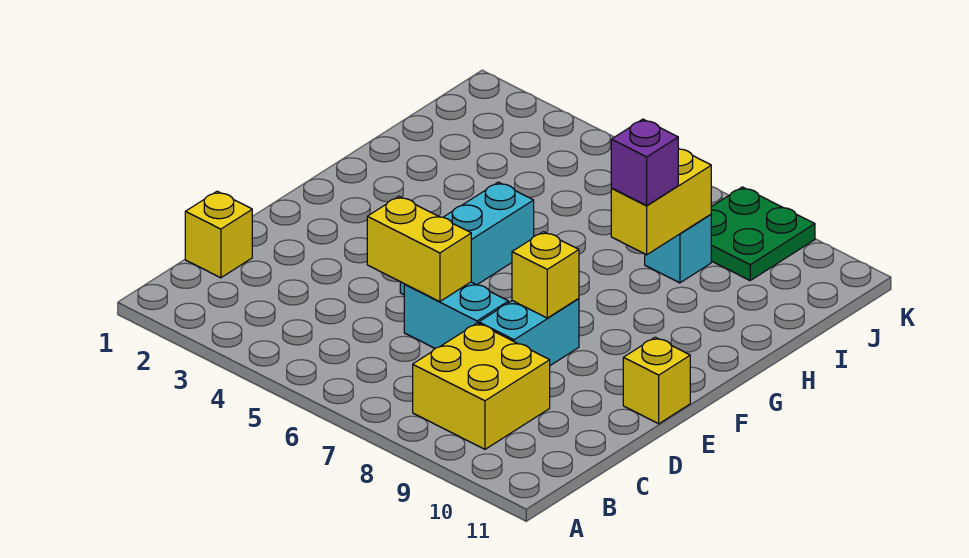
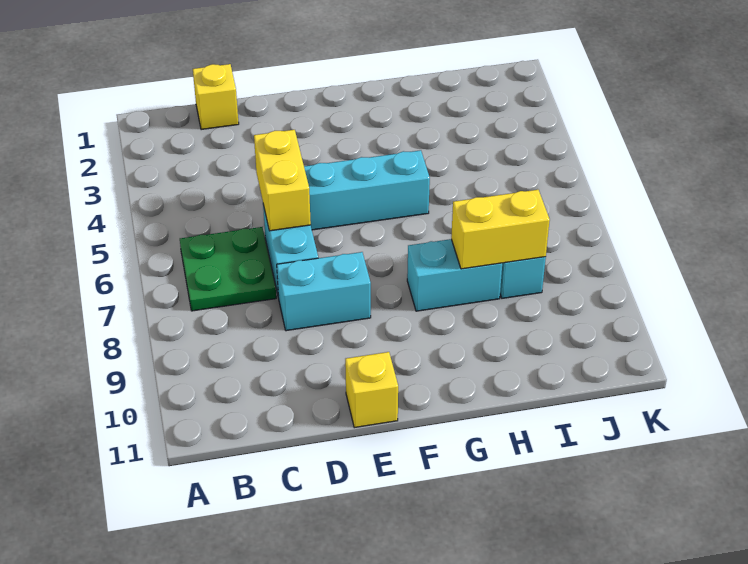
yellow 2x2 brick [413,323,550,449] -> none
yellow 1x1 brick [512,232,579,318] -> none
none -> cyan 1x2 brick [407,239,502,311]
purple 1x1 brick [611,119,678,205] -> none
green 2x2 plate [711,187,815,280] -> green 2x2 plate moved to [180,227,276,311]

